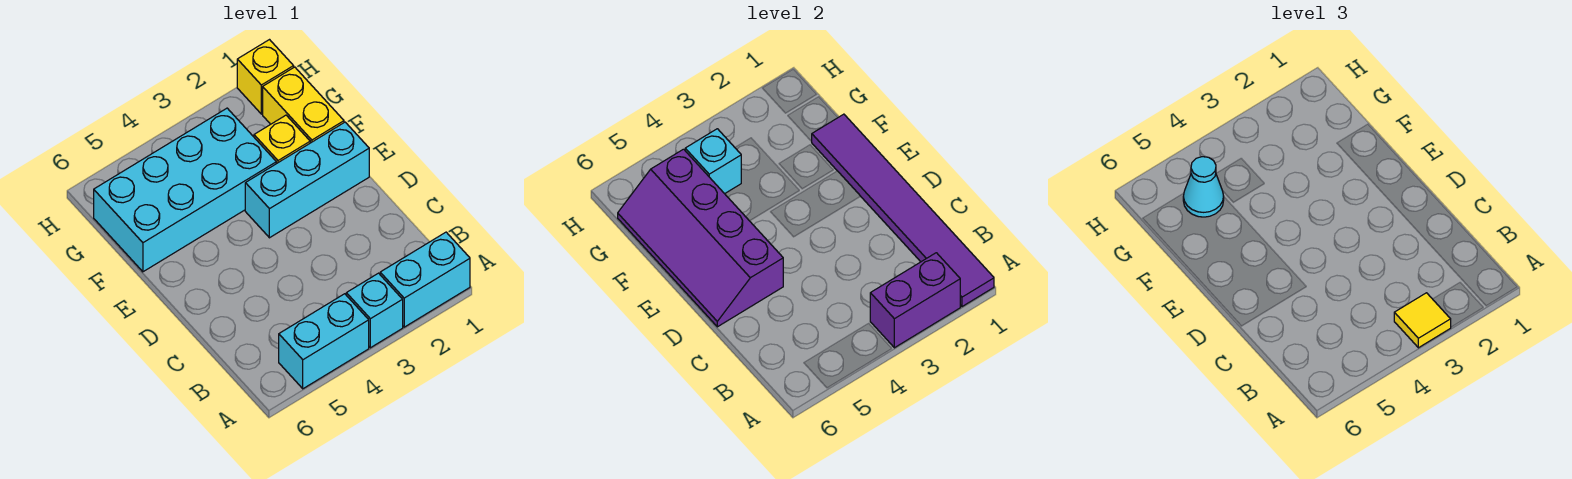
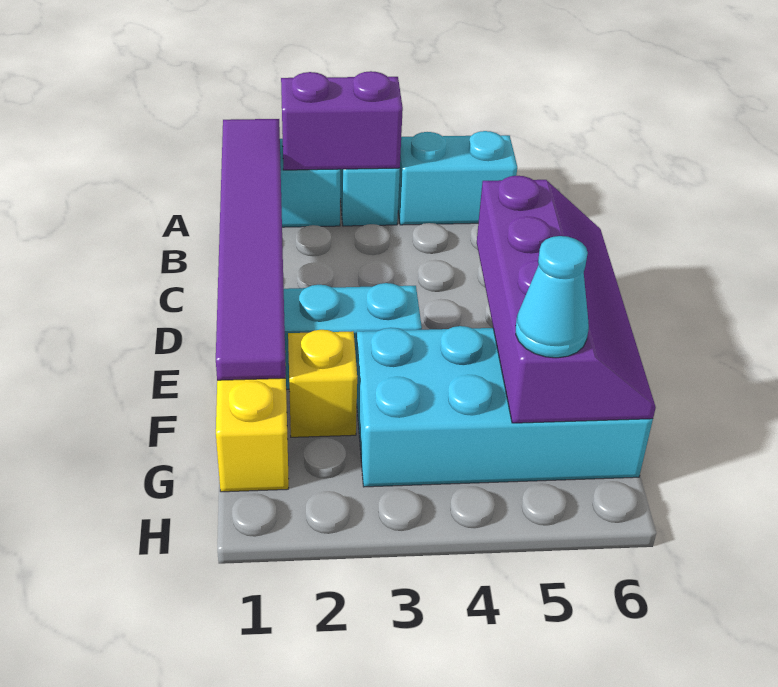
yellow 1x1 tile [1394,293,1451,348] -> none
cyan 1x1 brick [685,129,741,194] -> none
yellow 1x1 brick [237,40,294,114] -> none

